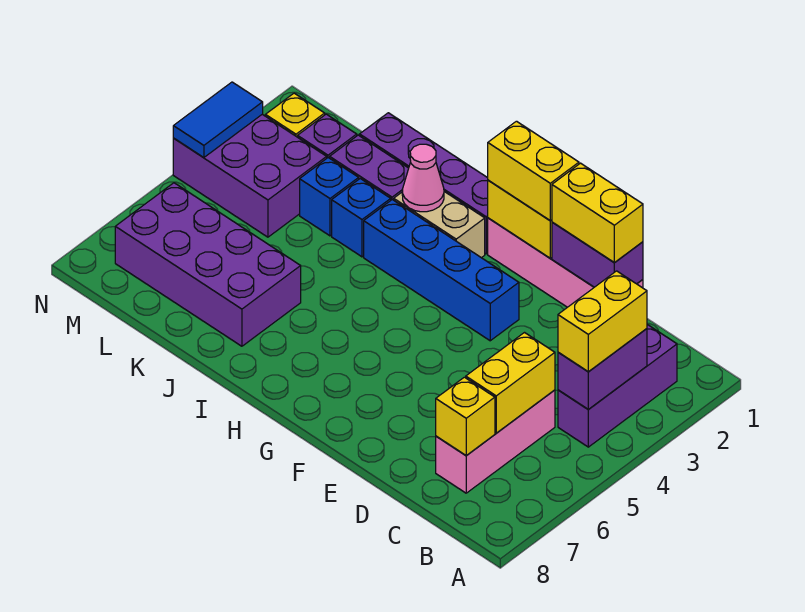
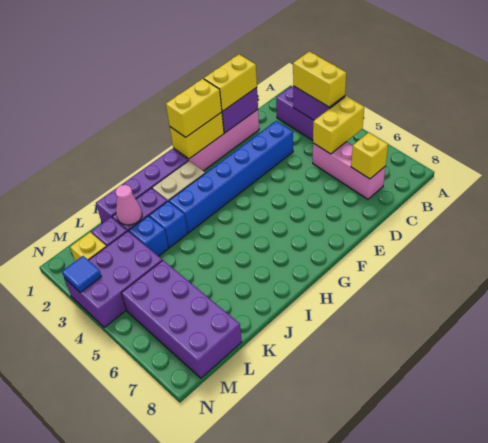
yellow 1x2 brick [466,333,555,433] -> yellow 1x2 brick turned to [313,96,364,154]
blue 1x4 brick [364,200,519,341] -> blue 1x6 brick [169,121,293,233]
pink 1x1 cone [402,144,444,212] -> pink 1x1 cone moved to [115,185,142,225]
purple 2x4 brick [115,183,301,346] -> purple 2x4 brick turned to [121,260,242,378]
blue 1x2 tile [173,82,263,158] -> blue 1x1 tile [62,256,101,293]

